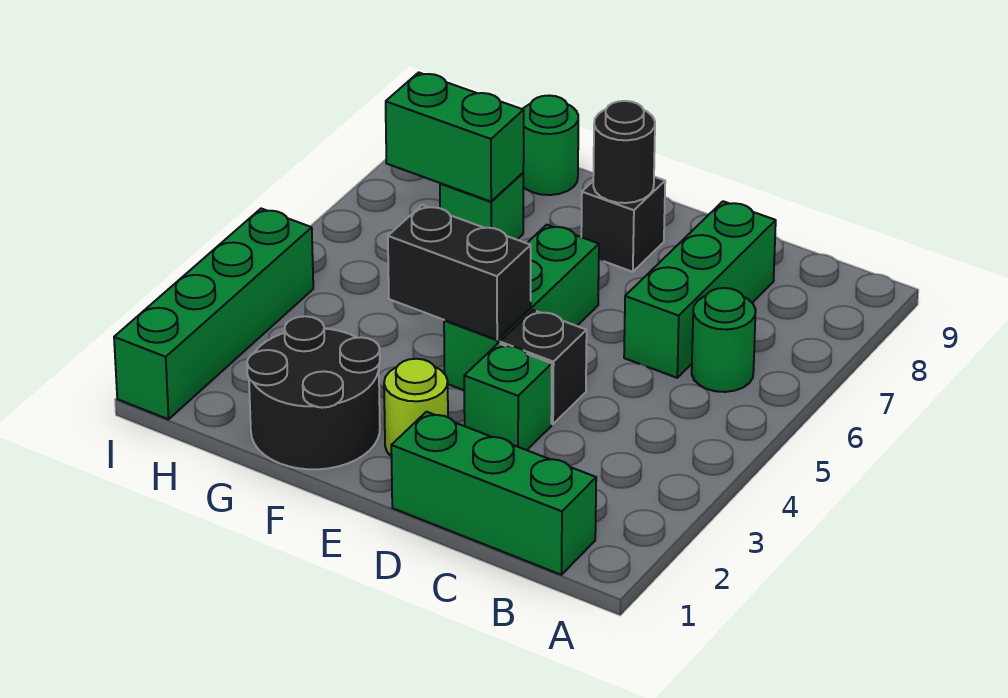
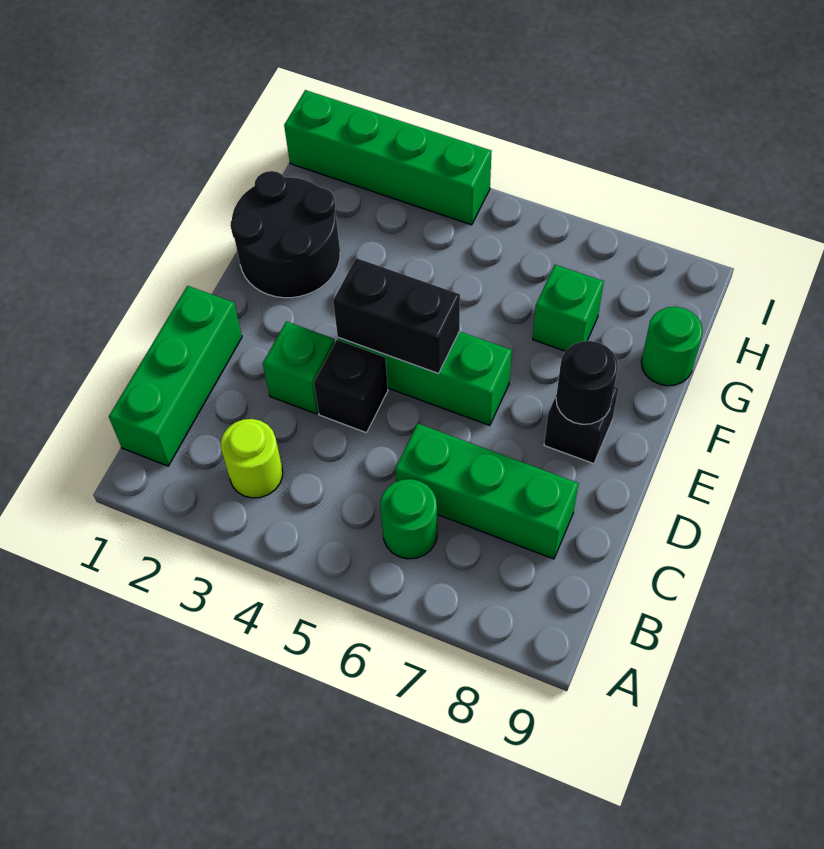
lime 1x1 round brick [384,359,448,457] -> lime 1x1 round brick moved to [221,419,283,498]
black 1x2 brick [388,205,531,340] -> black 1x2 brick turned to [333,258,460,373]
green 1x2 brick [386,72,524,201] -> none

